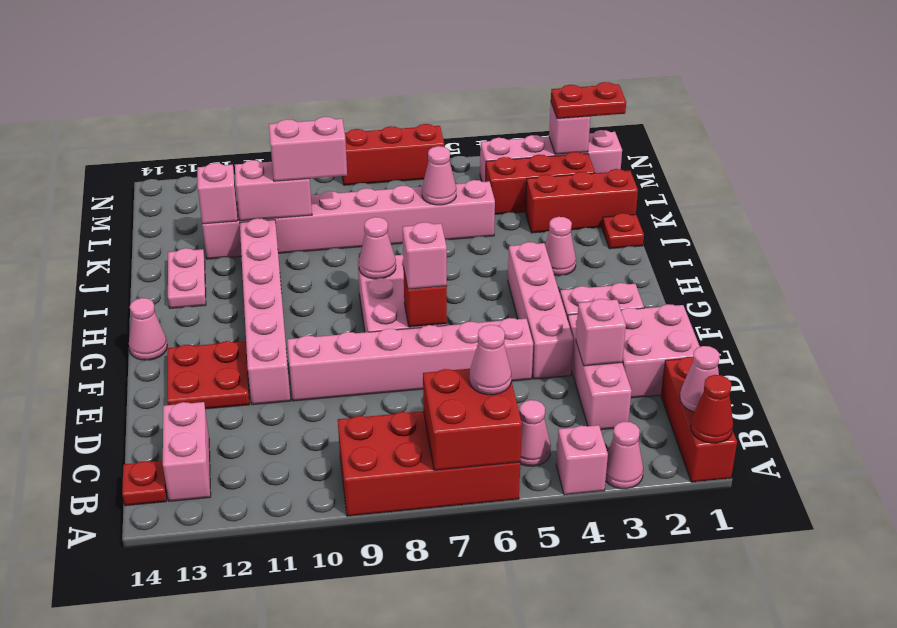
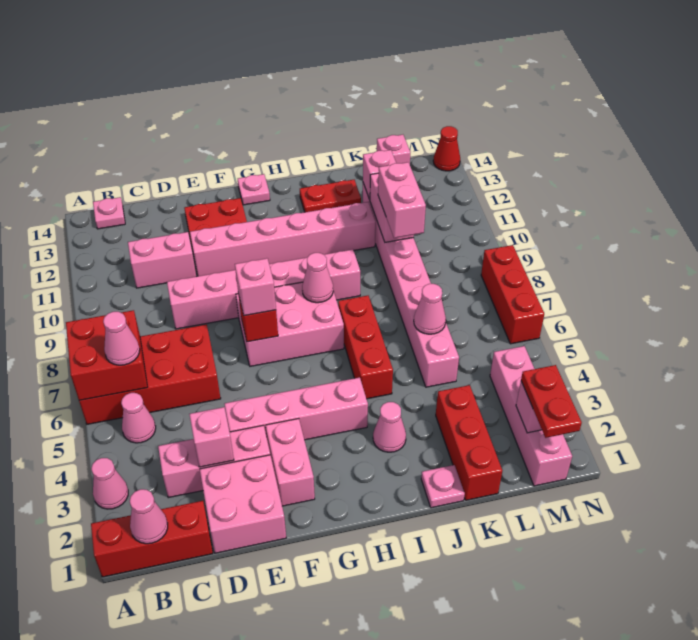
red 1x1 cone [691,375,733,443] -> red 1x1 cone moved to [433,126,460,171]
pink 1x1 brick [556,425,608,495] -> pink 1x1 brick moved to [377,135,410,164]
red 2x4 brick [338,411,520,516] -> red 2x4 brick turned to [79,324,221,424]
pink 1x2 brick [163,402,211,501] -> pink 1x2 brick moved to [128,232,196,288]
red 1x1 plate [122,461,167,506] -> pink 1x1 plate [93,197,125,229]
pink 1x6 brick [287,318,533,401] -> pink 1x6 brick turned to [167,250,360,329]
pink 1x1 cone [129,298,167,360] -> pink 1x1 plate [238,174,270,205]
pink 1x2 plate [168,248,206,308] -> red 1x2 plate [300,180,361,212]
red 1x1 plate [602,213,644,249] -> pink 1x1 plate [421,465,465,508]
red 1x3 brick [486,152,595,214] -> red 1x3 brick moved to [338,296,393,399]

